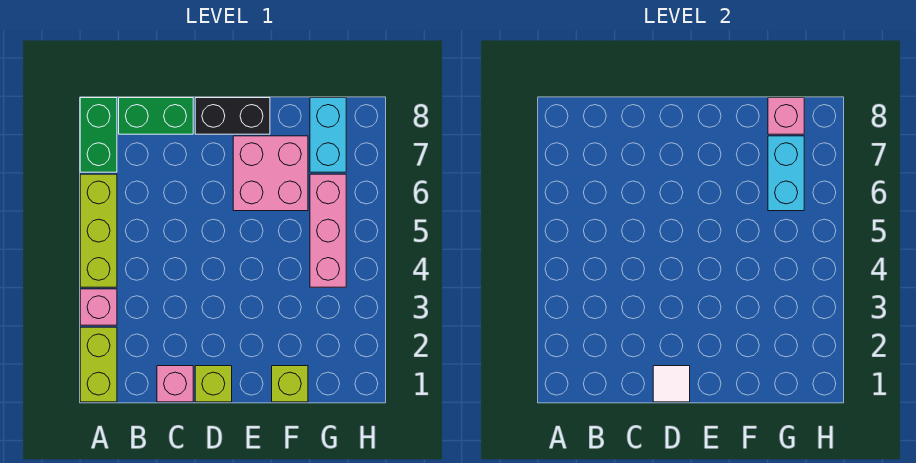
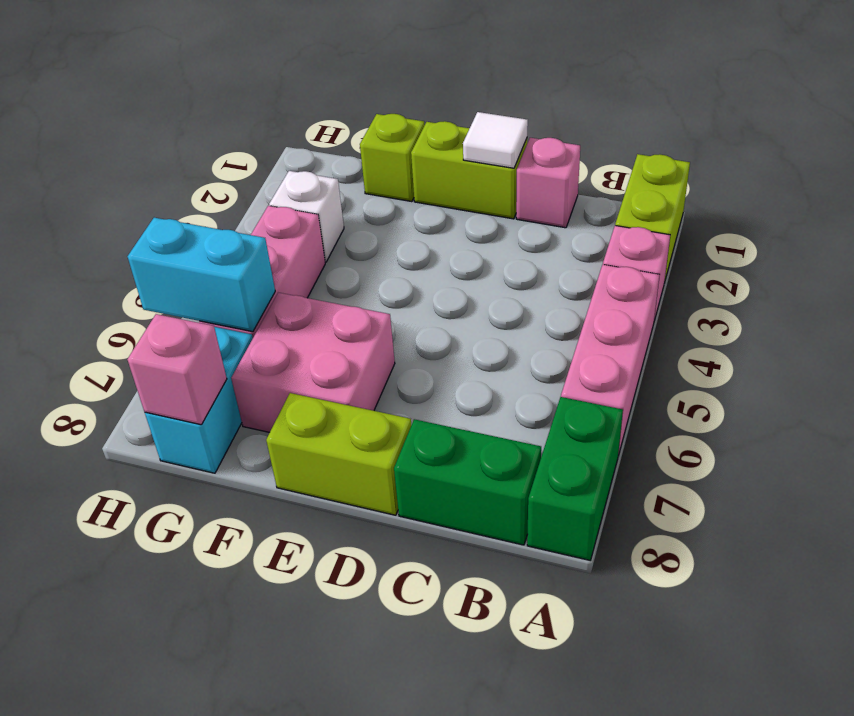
lime 1x3 brick [80,174,117,287] -> pink 1x3 brick [561,265,660,456]
lime 1x1 brick [195,366,232,402] -> lime 1x2 brick [411,121,527,219]
black 1x2 brick [195,98,270,134] -> lime 1x2 brick [266,393,411,515]
none -> white 1x1 brick [269,171,344,262]
cyan 1x2 brick [768,136,804,211] -> cyan 1x2 brick turned to [128,218,275,332]

